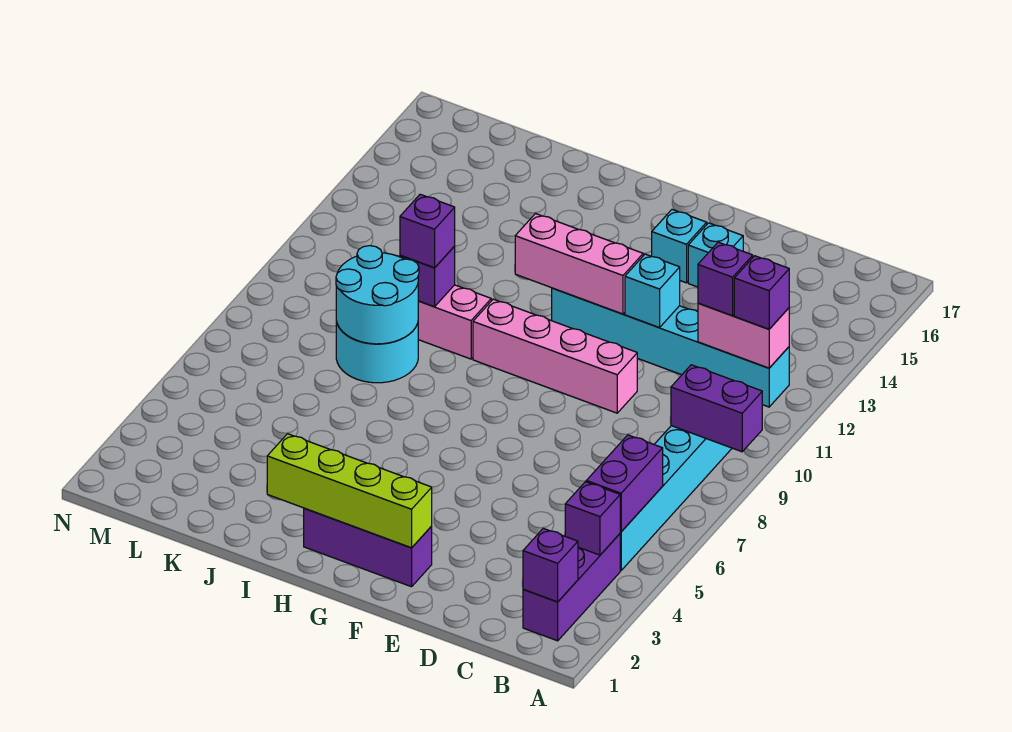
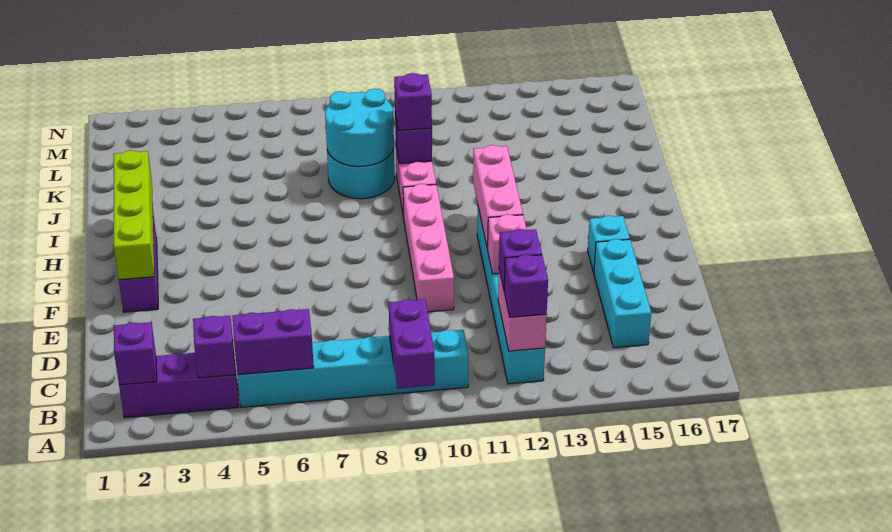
cyan 1x1 brick [625,254,680,328] -> pink 1x1 brick [487,214,527,274]
cyan 1x1 brick [688,223,743,287] -> cyan 1x3 brick [594,239,651,348]

